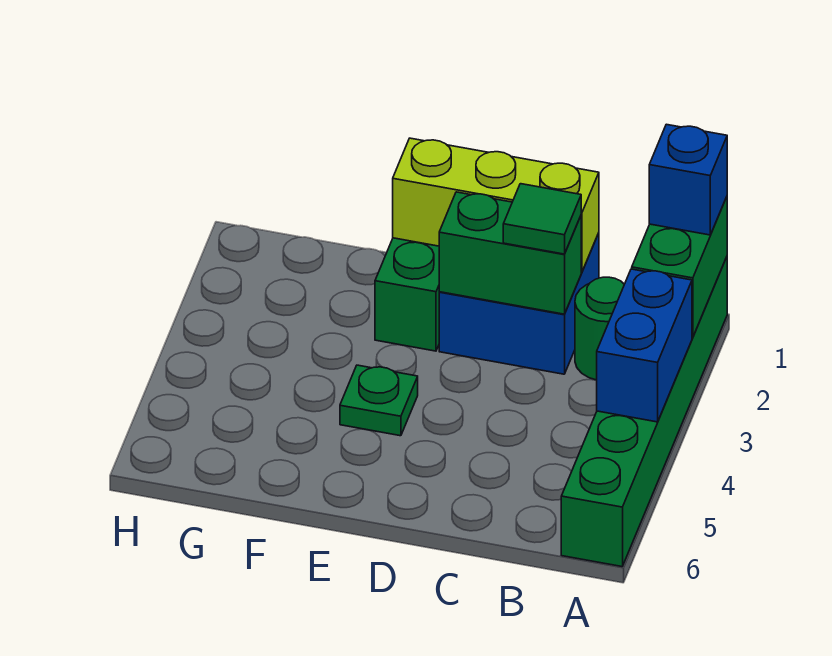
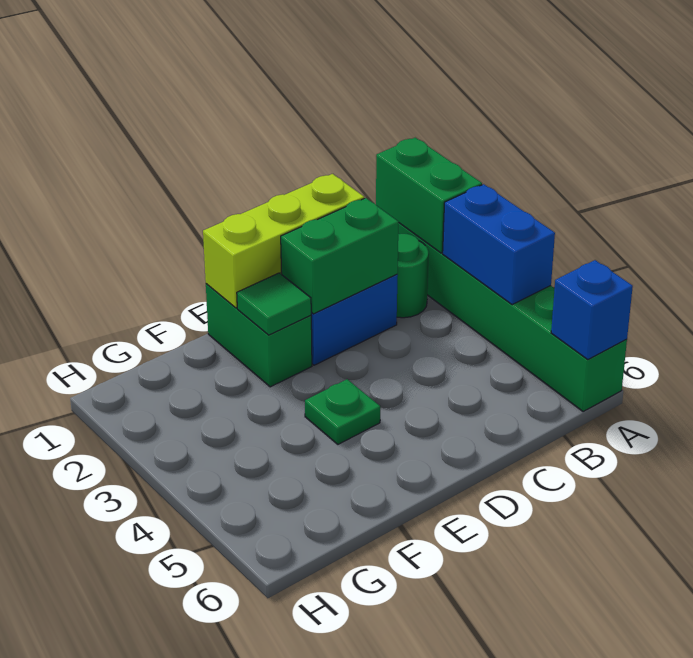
blue 1x1 brick [649,124,727,235] -> blue 1x1 brick moved to [551,260,633,360]
green 1x1 tile [503,184,581,254] -> green 1x1 tile moved to [237,273,311,335]

